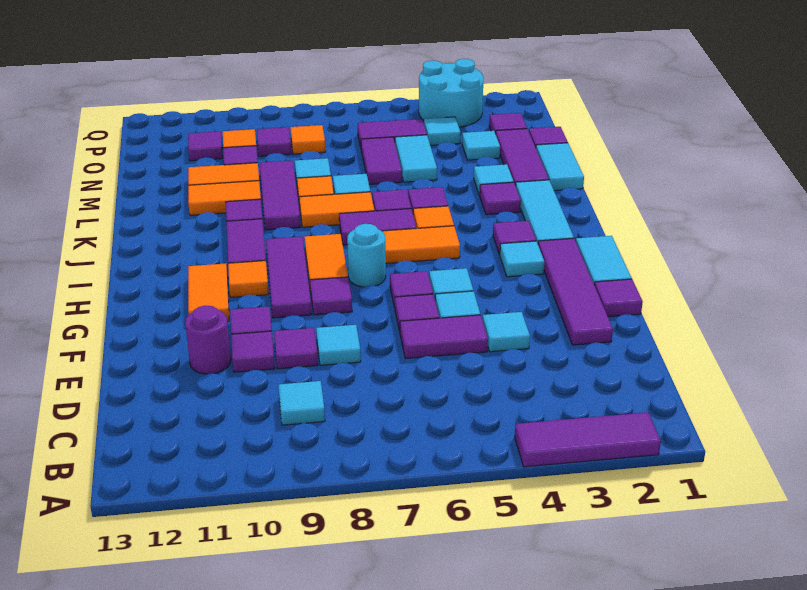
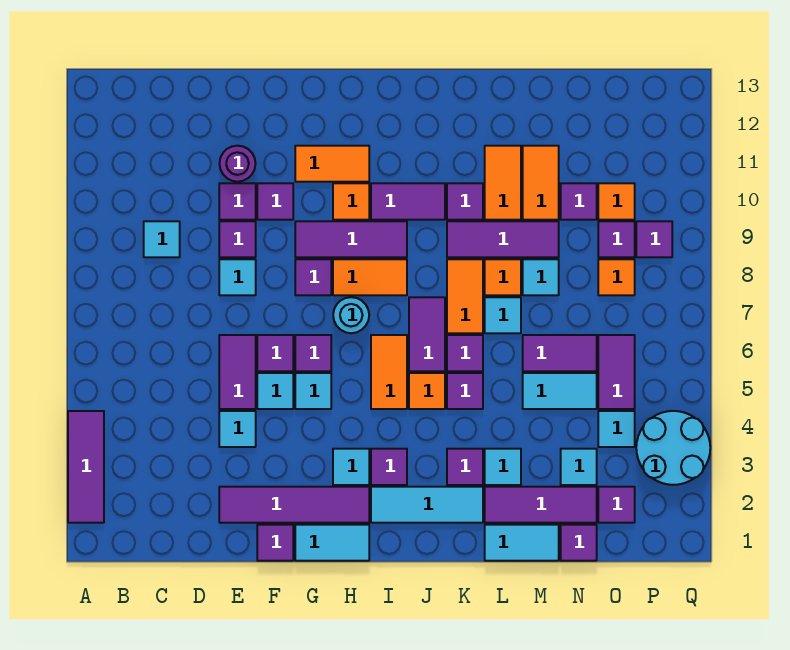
purple 1x1 tile [188,131,223,161] -> purple 1x1 tile moved to [636,221,672,257]

